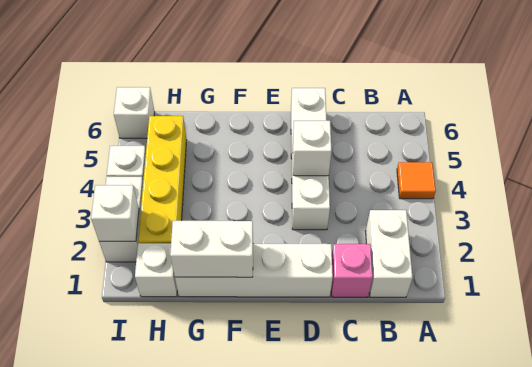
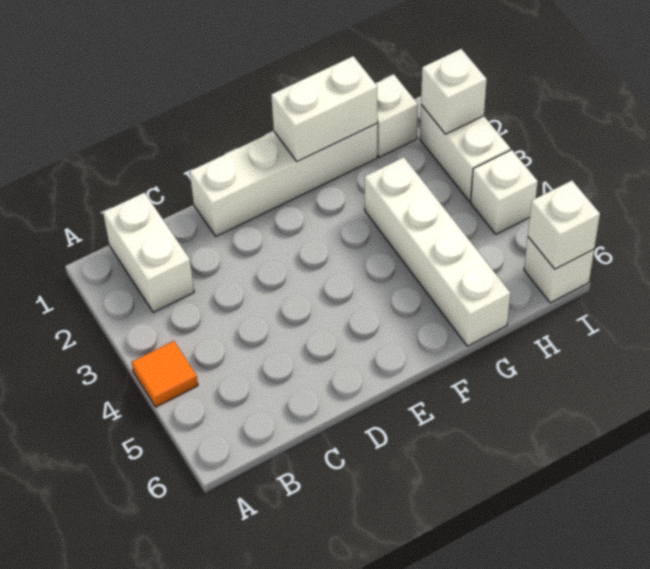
pink 1x1 brick [331,244,373,297] -> none
white 1x4 brick [291,88,330,230] -> white 1x4 brick moved to [365,157,510,346]
white 1x1 brick [293,121,332,176] -> white 1x1 brick moved to [528,180,600,269]
yellow 1x4 brick [138,116,187,243] -> none

